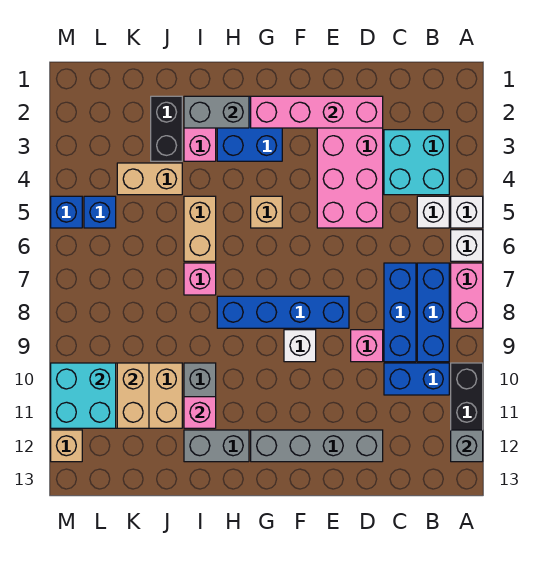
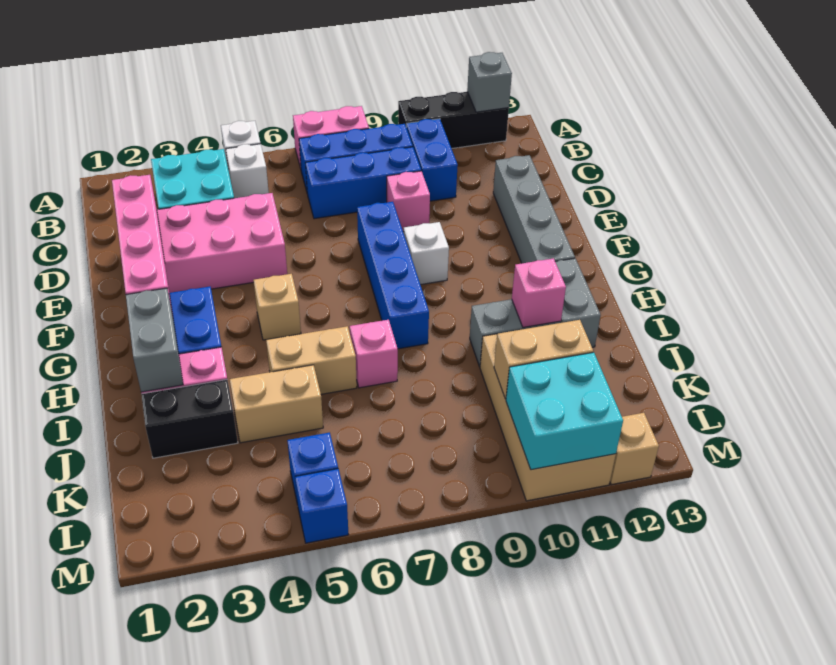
white 1x1 brick [451,230,483,261] -> none
tan 1x2 brick [117,163,182,195] -> tan 1x2 brick turned to [230,365,323,443]

